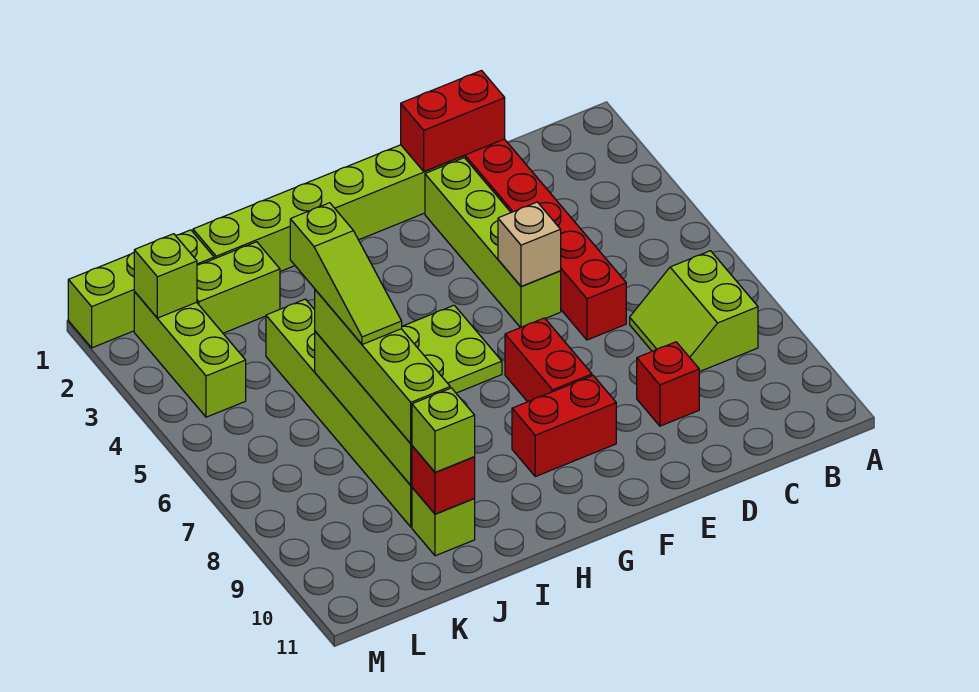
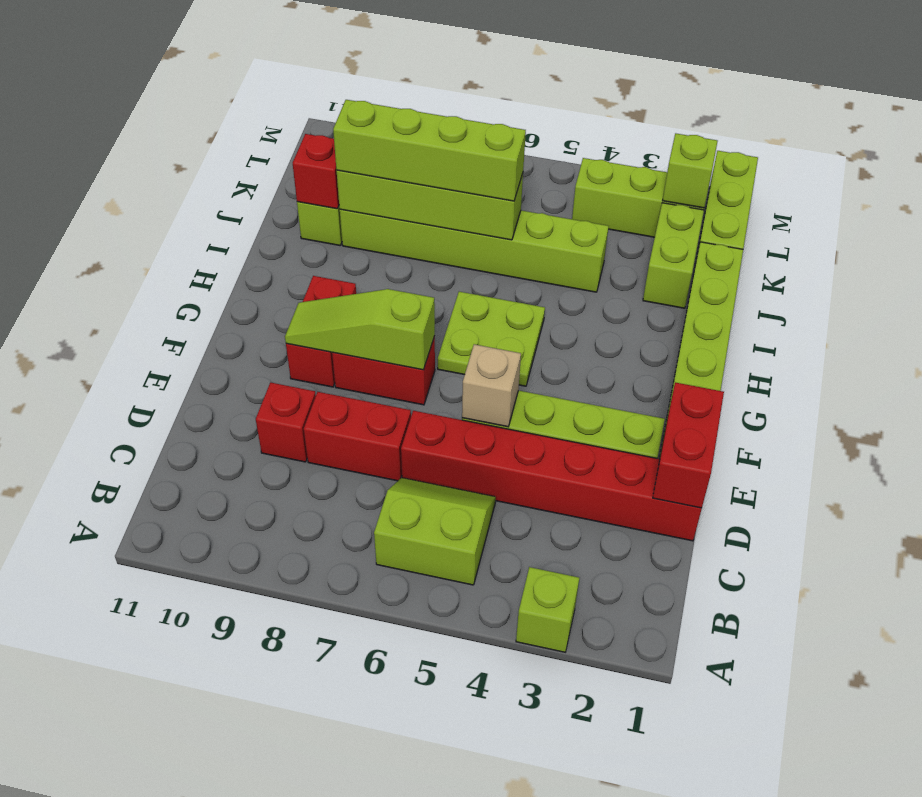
lime 2x2 slope [630,251,758,372] -> lime 2x2 slope moved to [374,478,496,585]
none -> red 1x2 brick [304,392,411,481]
lime 1x3 slope [290,203,402,345] -> lime 1x3 slope moved to [285,289,435,370]
lime 1x1 brick [412,388,475,472] -> lime 1x1 brick moved to [516,567,579,652]

